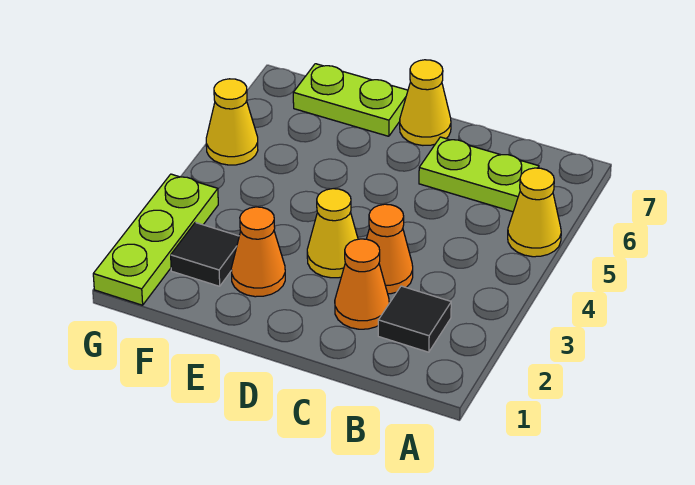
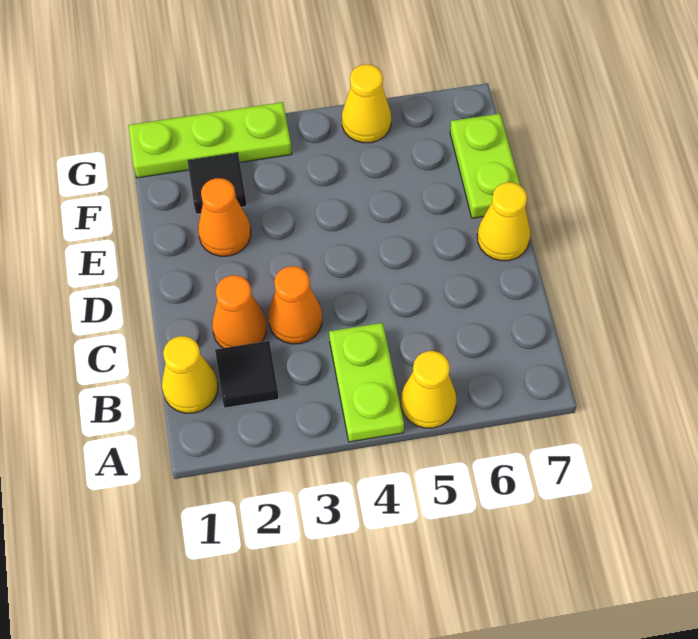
lime 1x2 plate [419,137,539,212] -> lime 1x2 plate moved to [329,323,404,442]
yellow 1x1 cone [307,189,358,278] -> yellow 1x1 cone moved to [162,336,218,413]

